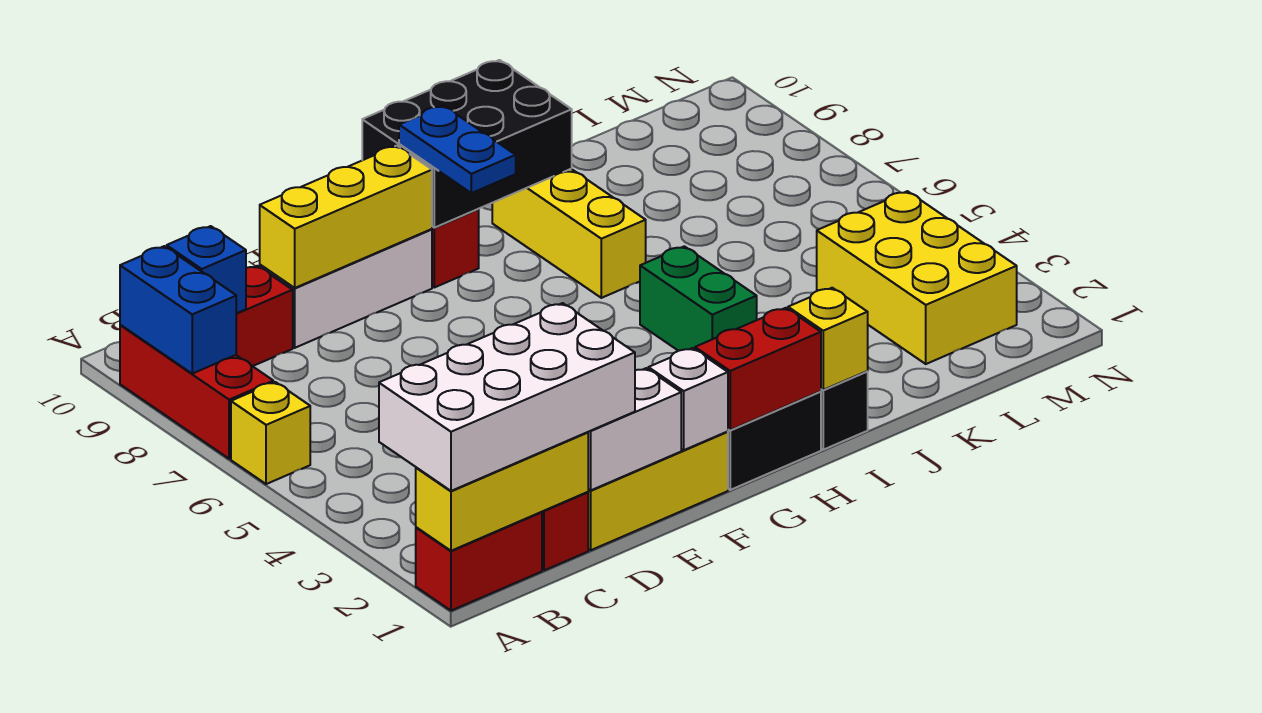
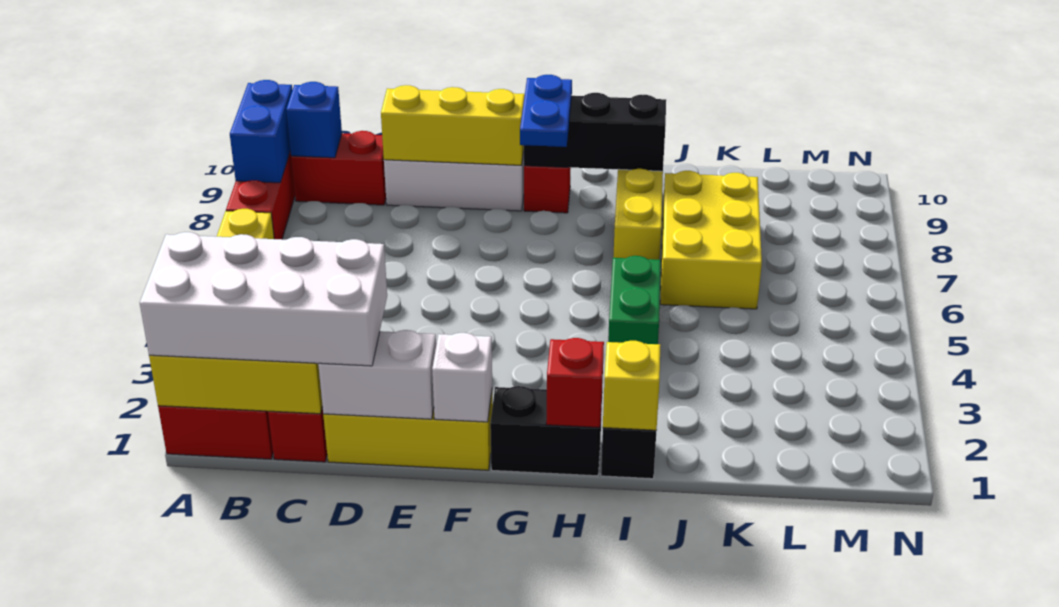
red 1x2 brick [695,308,821,430] -> red 1x1 brick [546,338,604,428]
black 2x3 brick [362,60,572,228] -> black 1x3 brick [523,93,666,171]
yellow 2x3 brick [817,191,1017,364] -> yellow 2x3 brick moved to [660,171,762,309]

